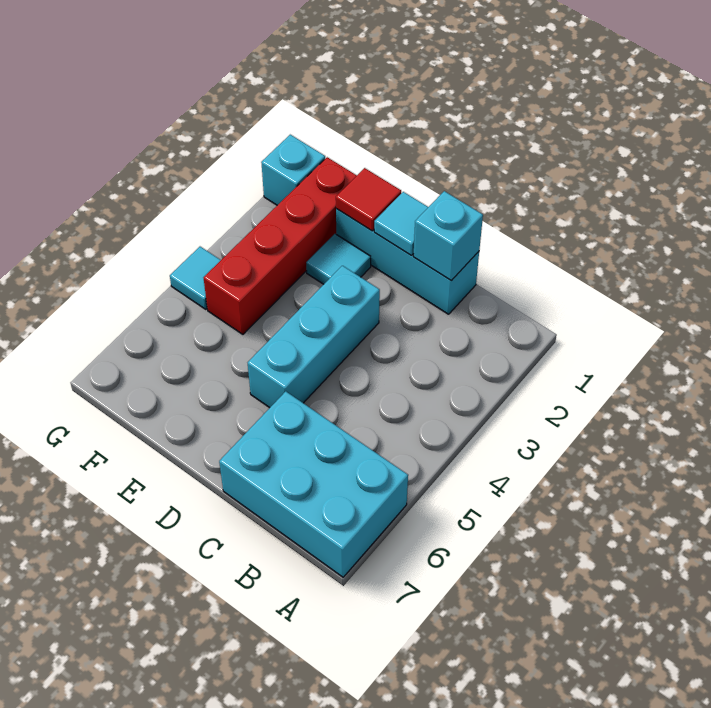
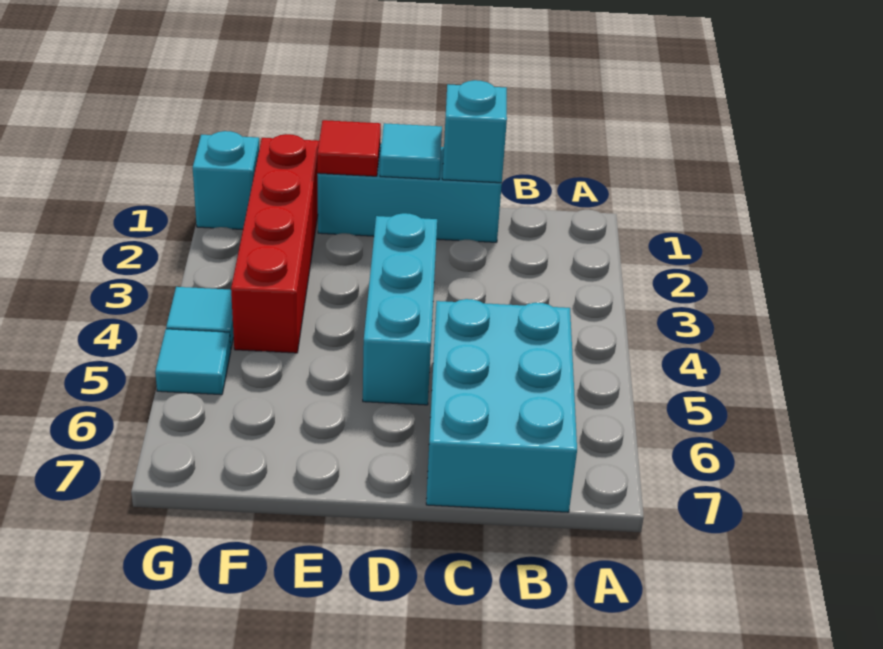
cyan 2x3 brick [219,391,408,577] -> cyan 2x3 brick turned to [426,299,577,512]
cyan 1x1 tile [306,234,371,284] -> cyan 1x1 tile moved to [155,329,231,395]

